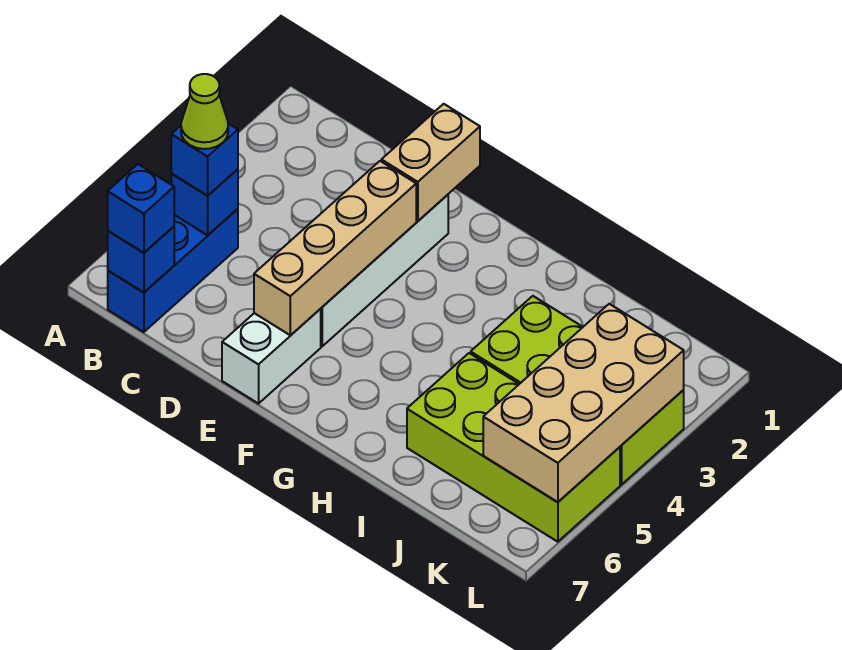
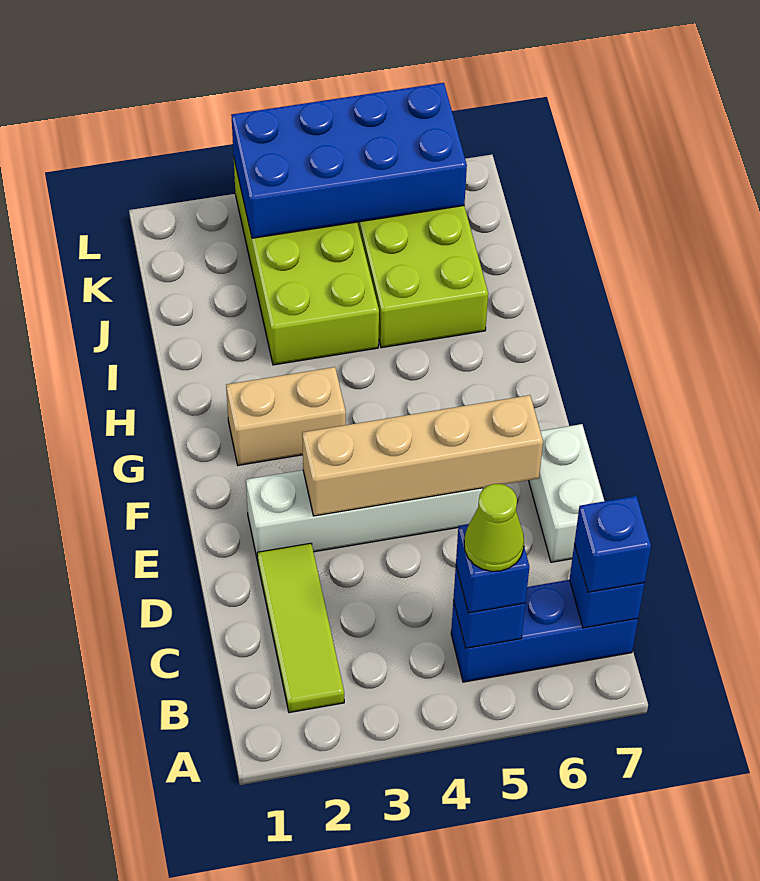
none -> lime 1x3 tile [257,543,344,713]
tan 1x2 brick [381,104,480,221] -> tan 1x2 brick moved to [226,367,346,465]
white 1x2 brick [222,309,321,404] -> white 1x2 brick turned to [529,424,604,562]
tan 2x4 brick [483,304,684,502] -> blue 2x4 brick [231,83,467,238]

